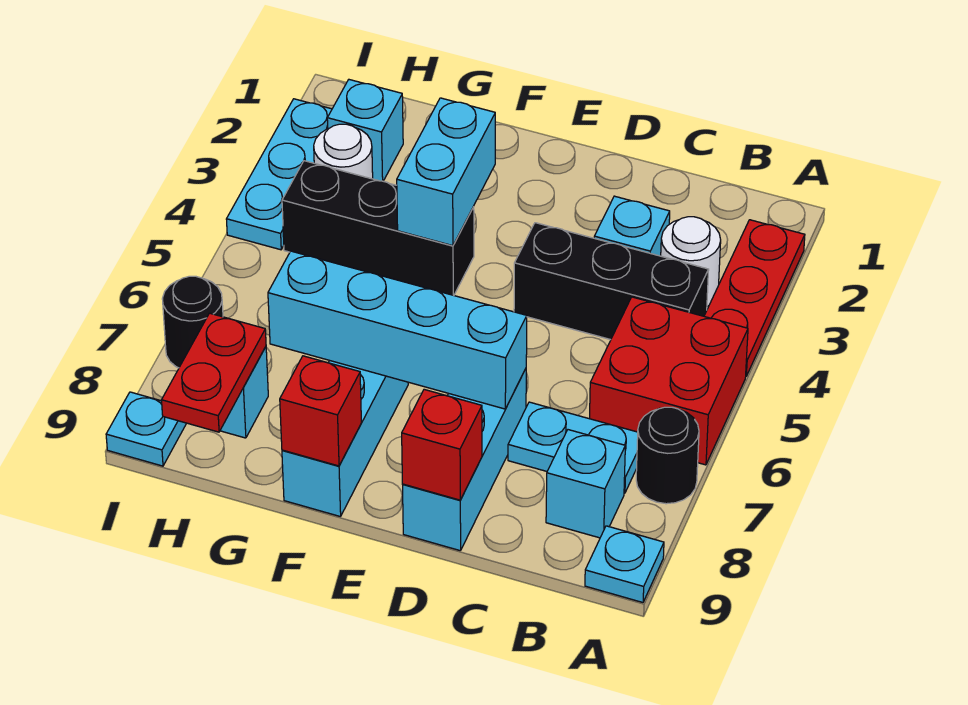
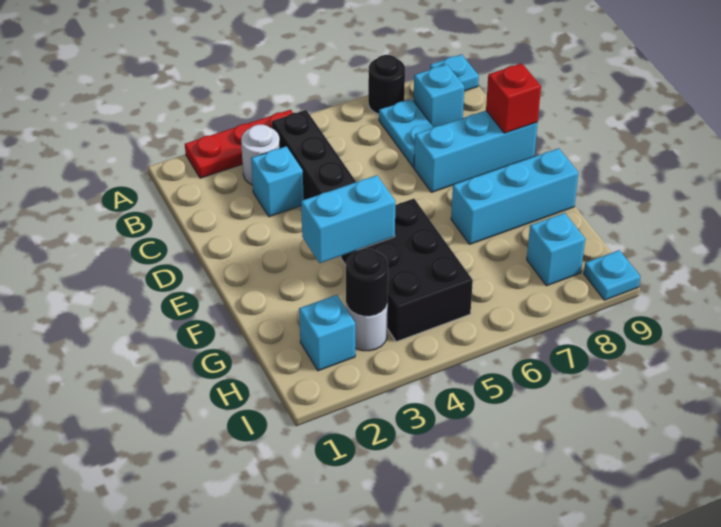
red 2x2 brick [590,297,748,465] -> none
cyan 1x4 brick [268,251,527,409] -> none
black 1x3 brick [282,161,474,295] -> black 2x3 brick [341,199,473,342]
red 1x1 brick [280,356,361,466] -> none
red 1x2 plate [162,313,266,432] -> none
cyan 1x3 plate [226,99,332,250] -> none
black 1x1 round brick [162,276,223,368] -> black 1x1 round brick moved to [346,249,388,316]

